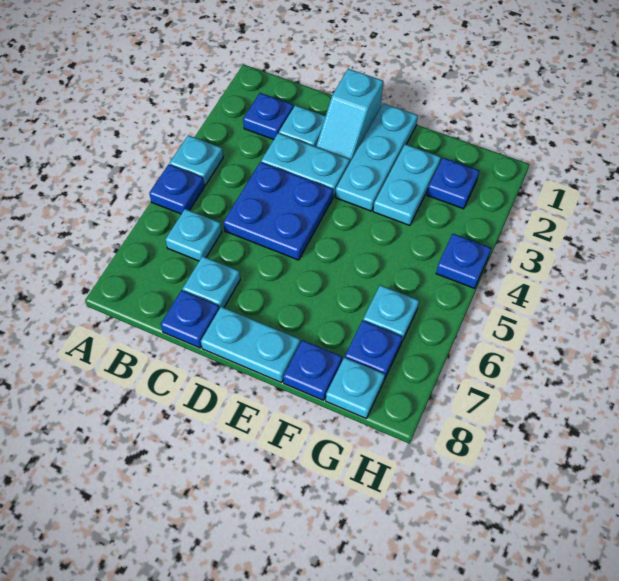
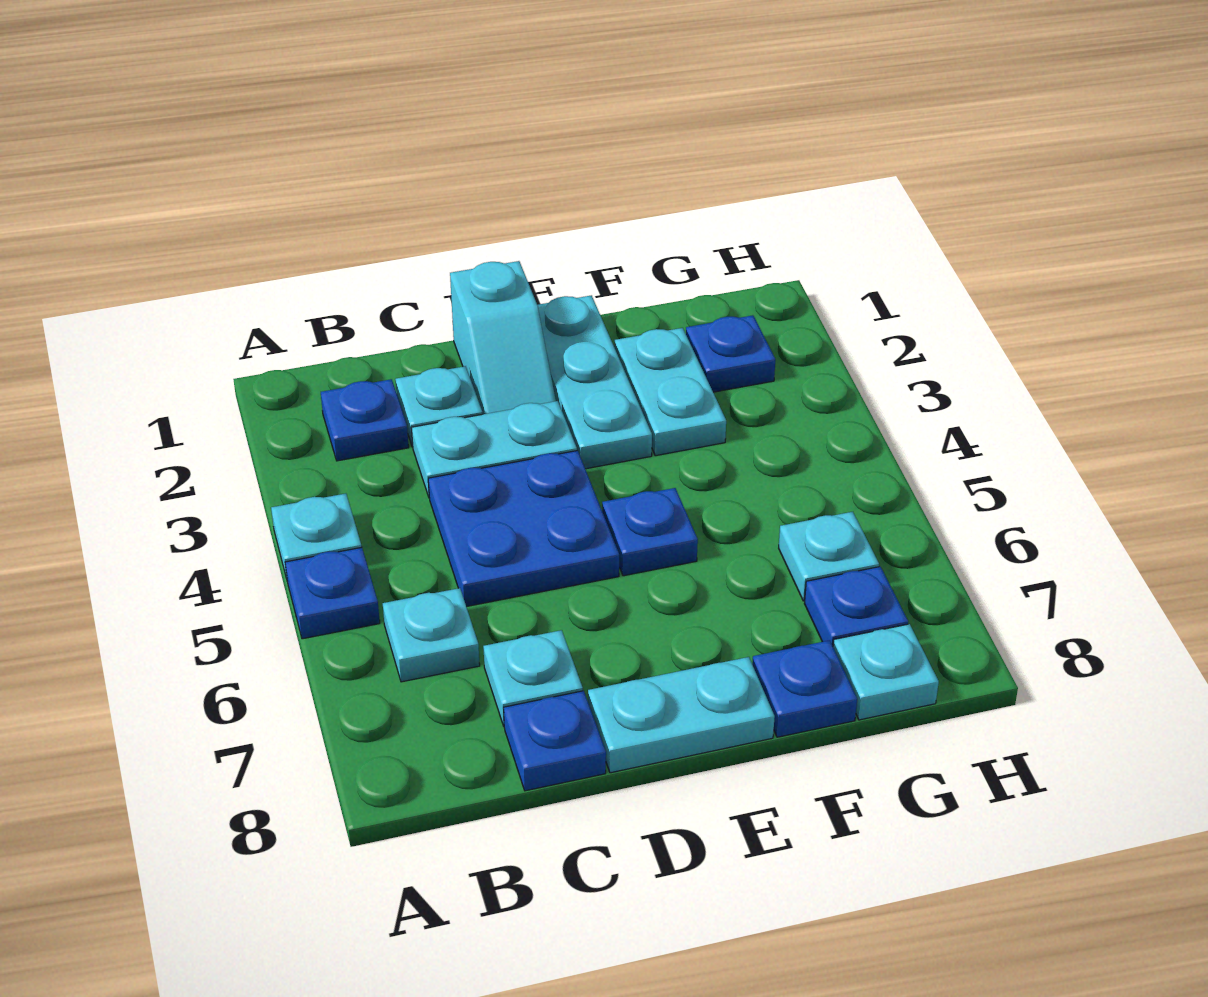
blue 1x1 plate [436,234,491,289] -> blue 1x1 plate moved to [602,488,698,576]

